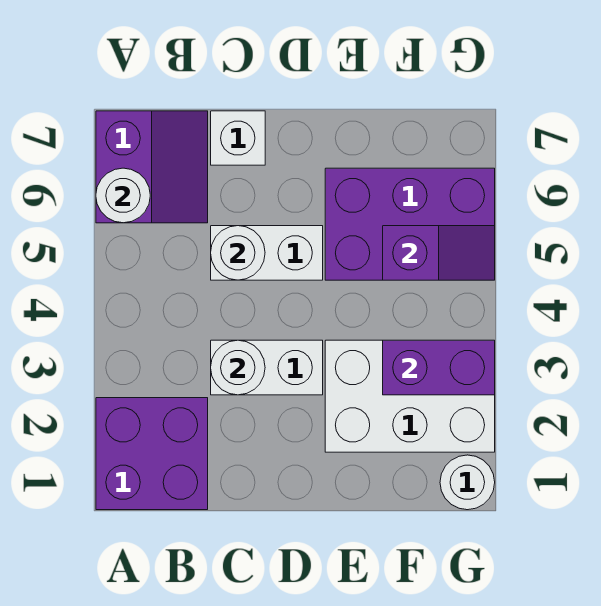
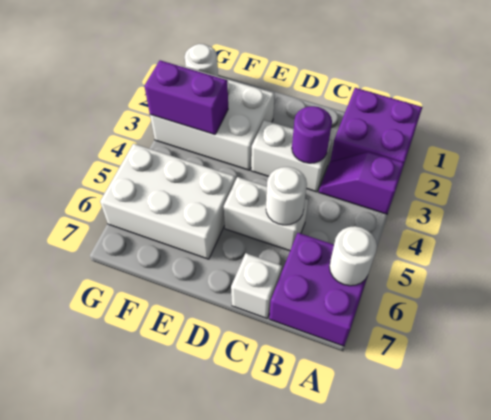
purple 2x2 slope [96,111,208,223] -> purple 2x2 brick [269,233,367,346]
white 1x1 round brick [211,340,265,395] -> purple 1x1 round brick [292,106,332,163]
purple 2x3 brick [325,168,495,280] -> white 2x3 brick [100,144,236,259]
purple 1x2 slope [383,226,495,280] -> purple 1x2 slope moved to [319,152,404,214]

